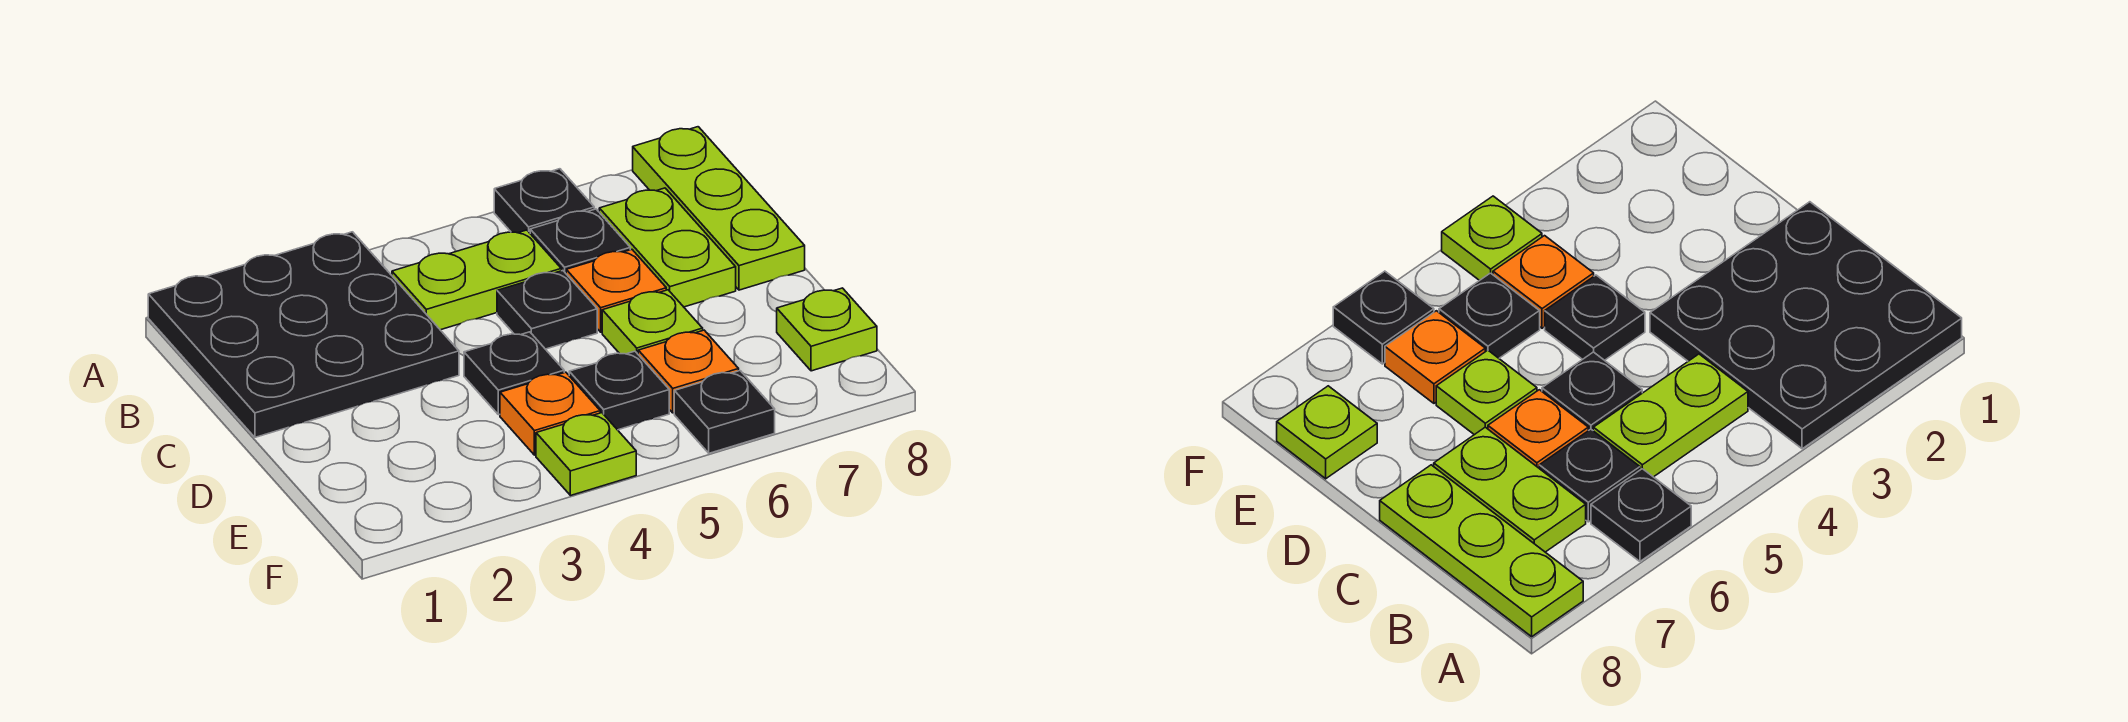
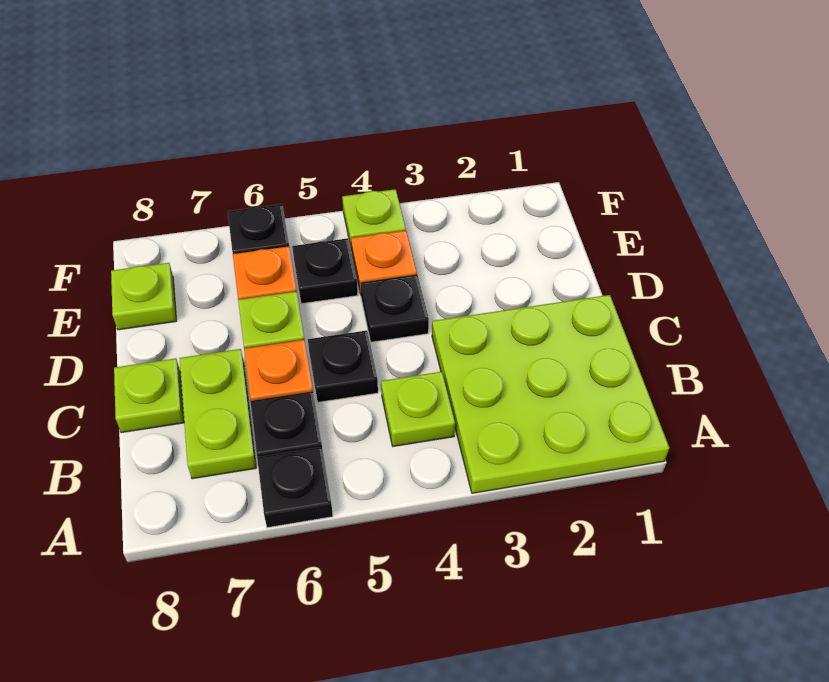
black 3x3 plate [148,232,459,437] -> lime 3x3 plate [432,295,669,493]
lime 1x3 plate [633,127,805,290] -> lime 1x1 plate [114,359,184,433]
lime 1x2 plate [392,230,561,330] -> lime 1x1 plate [381,372,455,446]

